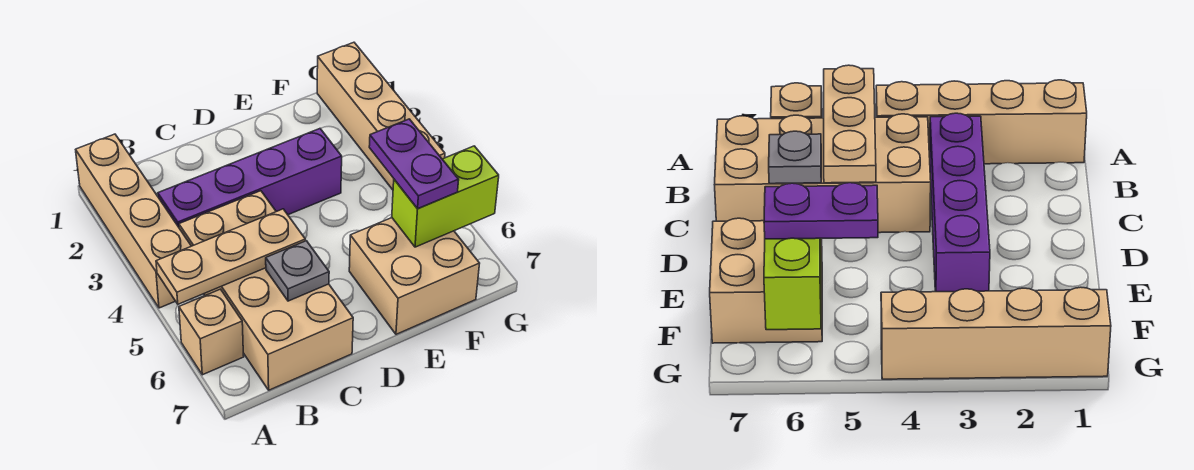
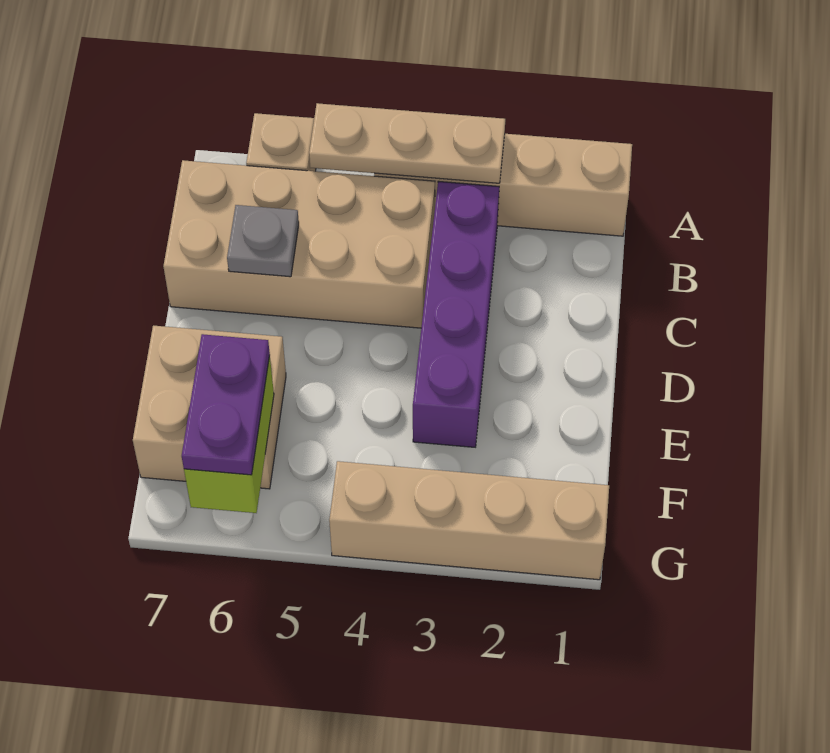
tan 1x3 plate [156,209,305,304] -> tan 1x3 plate turned to [309,103,505,183]
purple 1x2 plate [369,119,459,209] -> purple 1x2 plate turned to [182,334,270,475]

